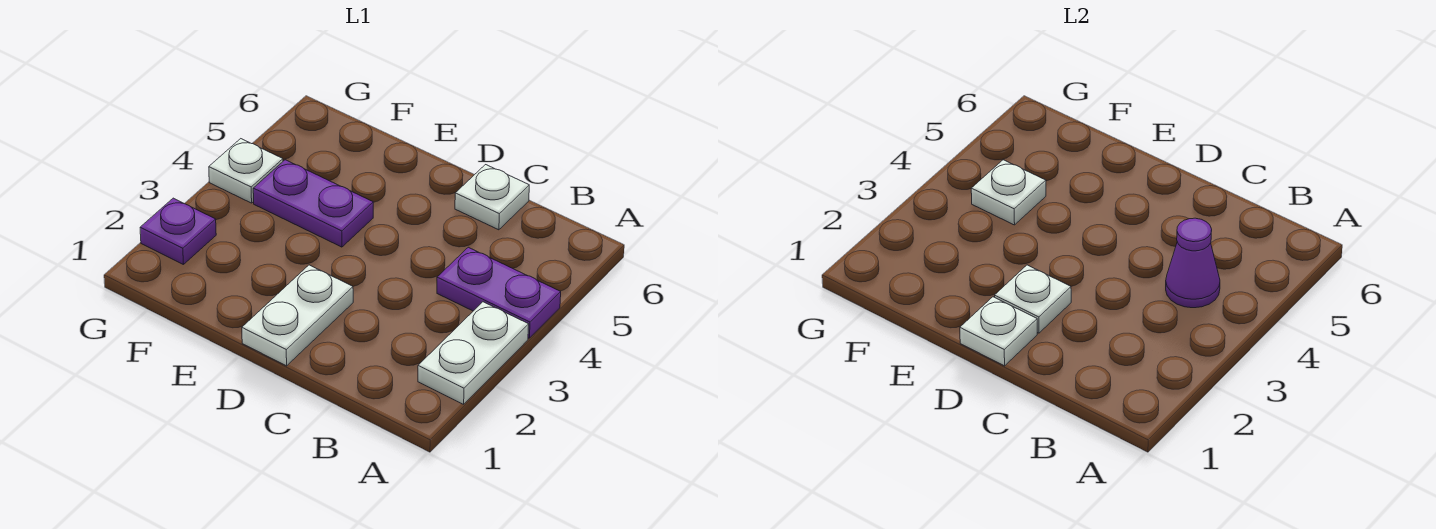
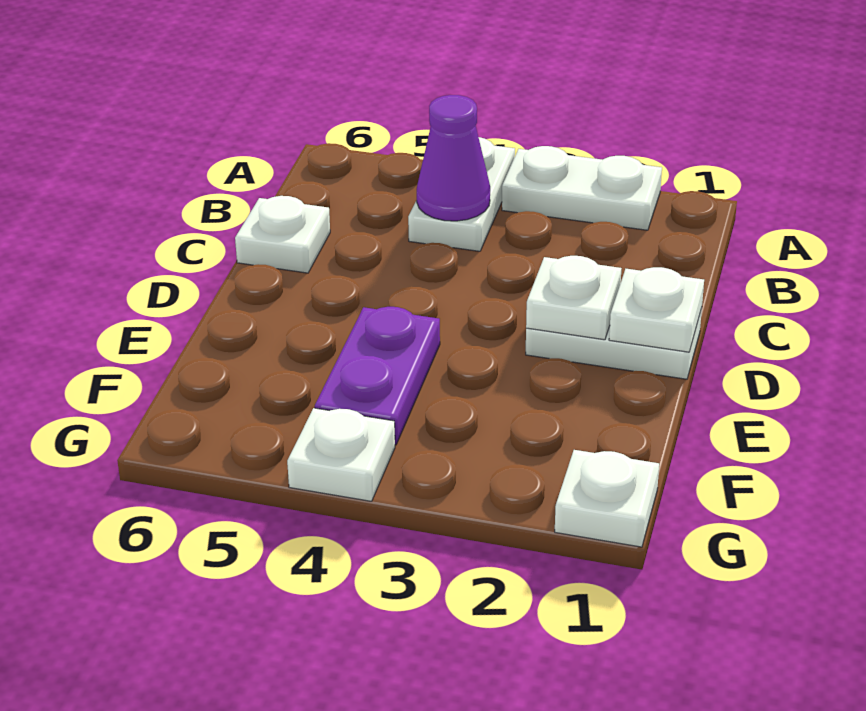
purple 1x2 plate [437,247,561,338] -> white 1x2 plate [408,137,515,251]
white 1x1 plate [971,160,1046,225] -> white 1x1 plate moved to [555,450,659,547]
purple 1x1 plate [140,198,216,265] -> none

